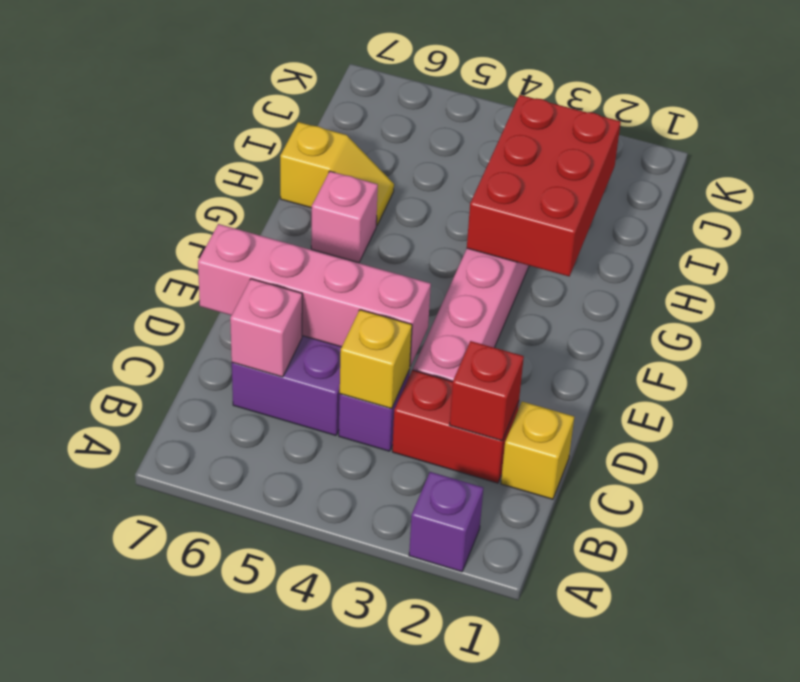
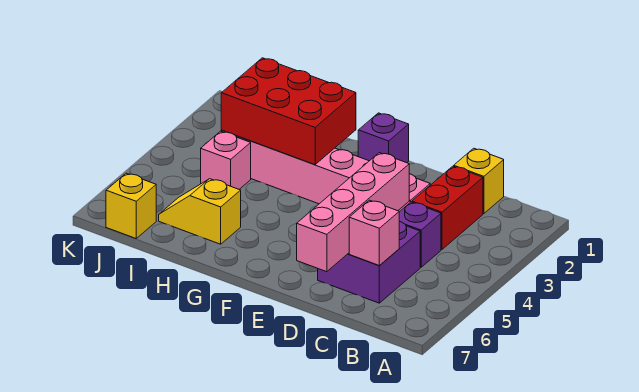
purple 1x1 brick [409,472,483,572] -> purple 1x1 brick moved to [358,113,409,163]
red 1x1 brick [450,341,524,441] -> none
yellow 1x1 brick [340,310,412,409] -> yellow 1x1 brick moved to [106,173,156,238]
pink 1x1 brick [311,171,378,263] -> pink 1x1 brick moved to [201,131,251,189]
yellow 1x2 slope [280,122,394,226] -> yellow 1x2 slope turned to [159,179,241,244]

